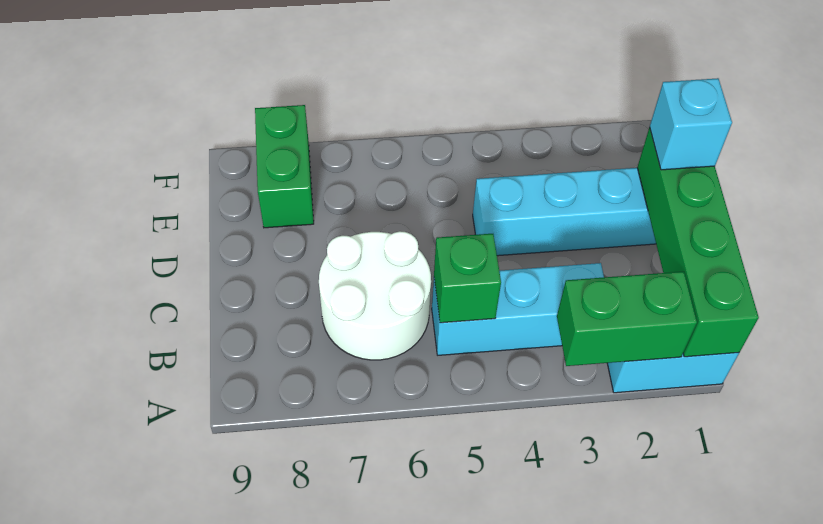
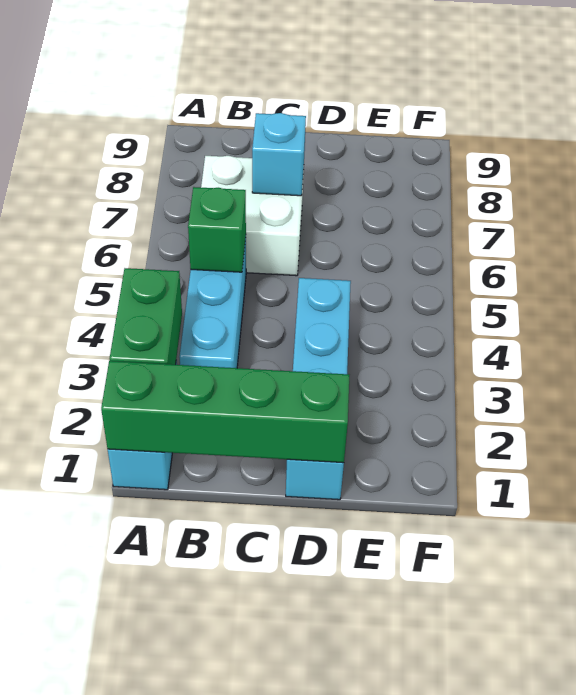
white 2x2 round brick [319,231,431,360] -> white 2x2 brick [201,156,304,276]
cyan 1x1 brick [650,78,732,170] -> cyan 1x1 brick moved to [252,113,306,196]
green 1x2 brick [255,105,314,228] -> none

